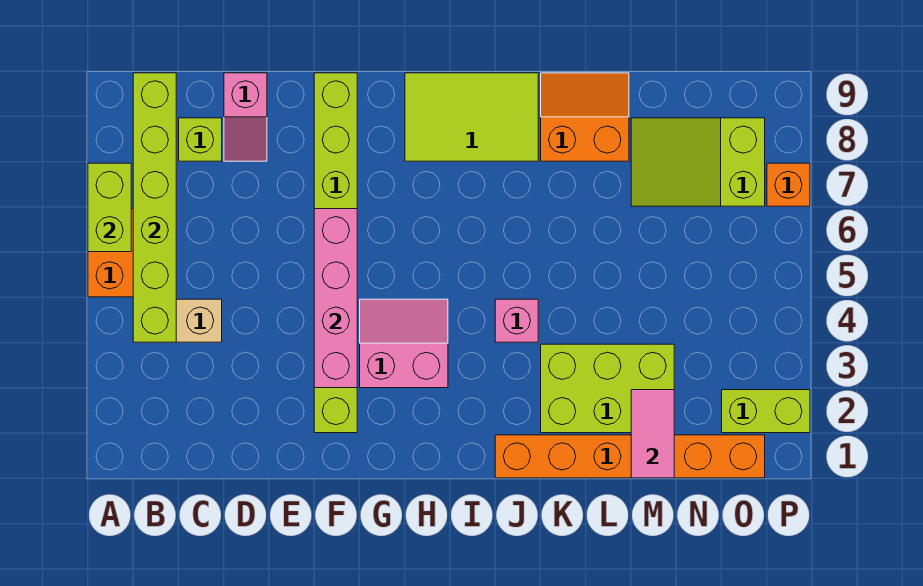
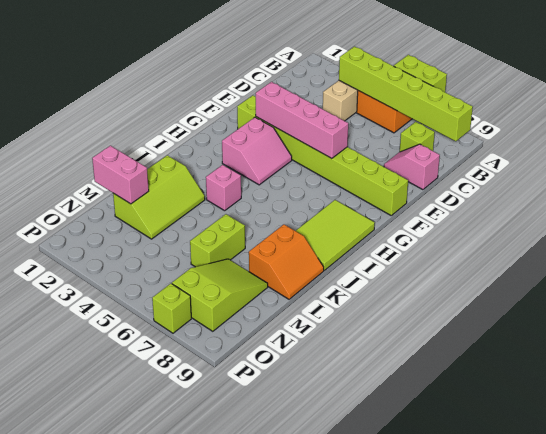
orange 1x6 brick [495,435,765,478] -> none
lime 2x3 brick [541,344,674,433] -> lime 2x3 slope [113,155,205,239]
pink 1x2 tile [631,390,674,478] -> pink 1x2 brick [92,146,149,204]
lime 1x2 brick [722,390,810,433] -> lime 1x2 brick moved to [190,214,245,267]
orange 1x1 brick [767,163,810,206] -> lime 1x1 brick [152,284,191,333]

